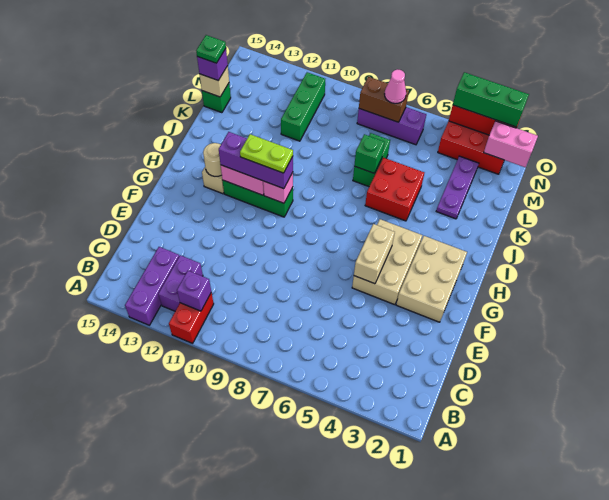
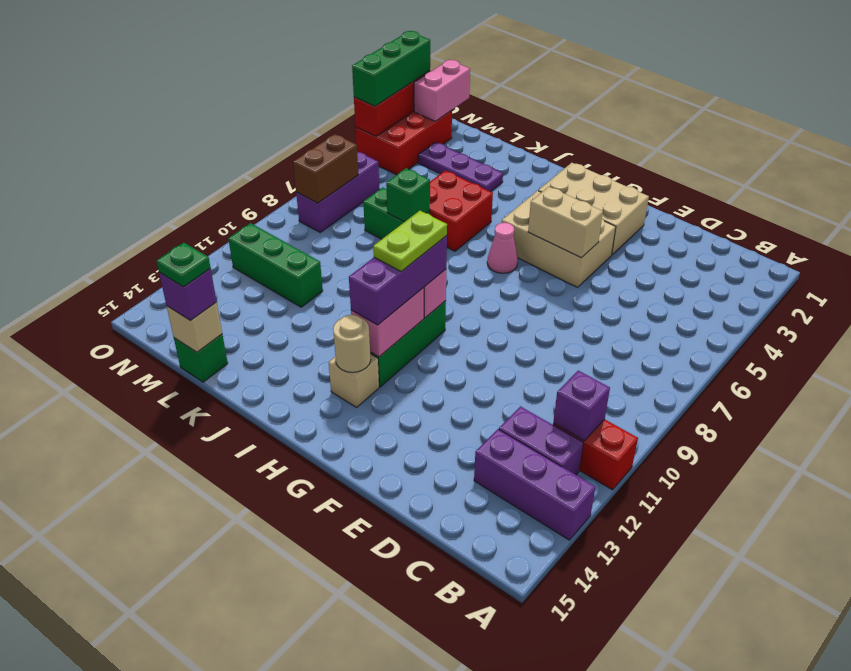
pink 1x1 cone [385,69,406,104] -> pink 1x1 cone moved to [487,223,518,273]

